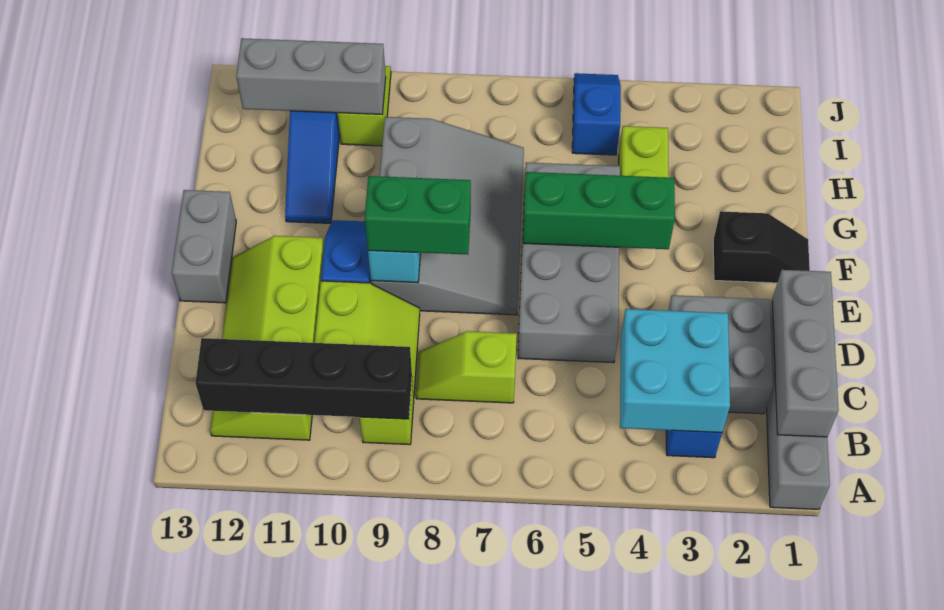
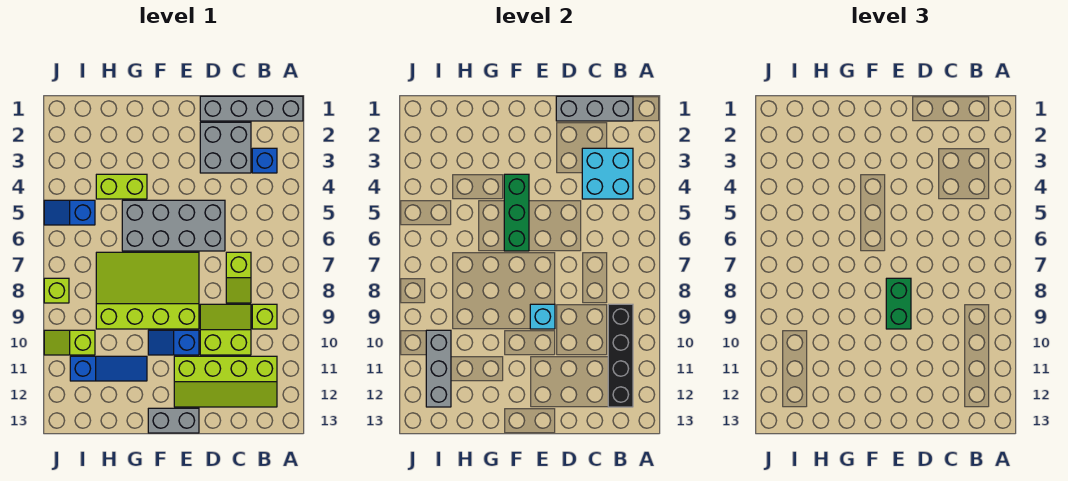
grey 3x4 slope [371,117,524,315] -> lime 3x4 slope [96,252,199,329]
black 1x2 slope [713,211,810,283] -> none
none -> lime 1x1 brick [44,278,69,303]

